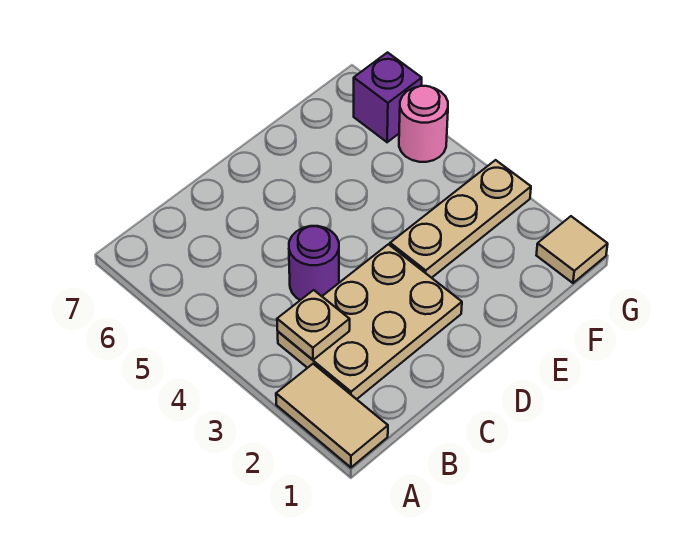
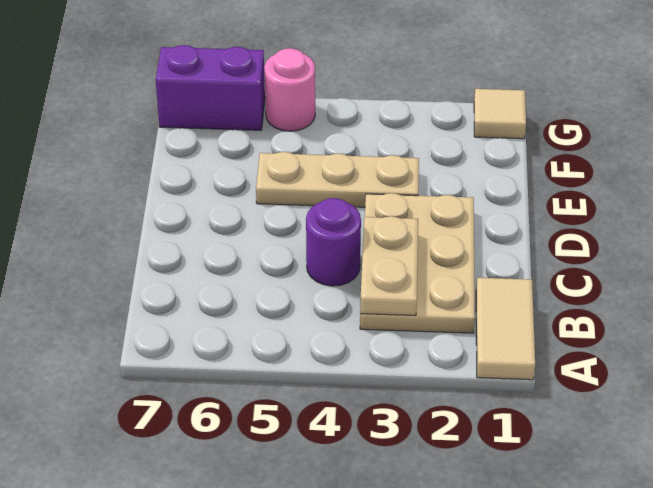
tan 1x2 tile [276,364,388,467] -> tan 1x2 tile turned to [476,278,535,380]
tan 1x1 plate [277,290,350,360] -> tan 1x2 plate [360,216,418,315]
tan 1x3 plate [390,160,531,278] -> tan 1x3 plate turned to [256,152,419,207]
purple 1x1 brick [354,53,422,142] -> purple 1x2 brick [156,45,265,130]

